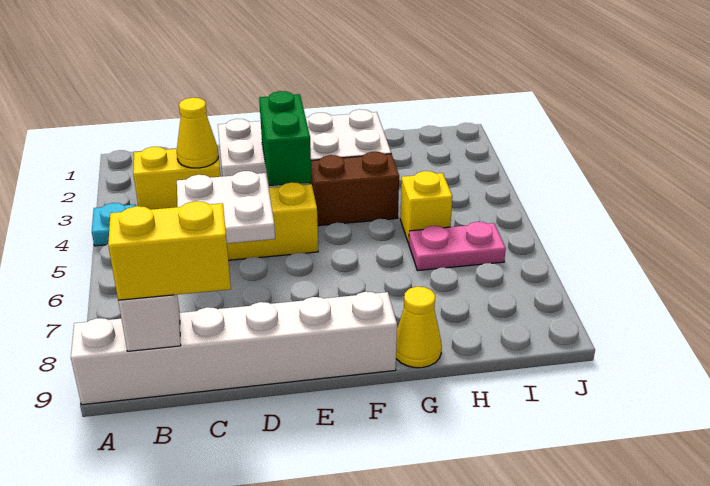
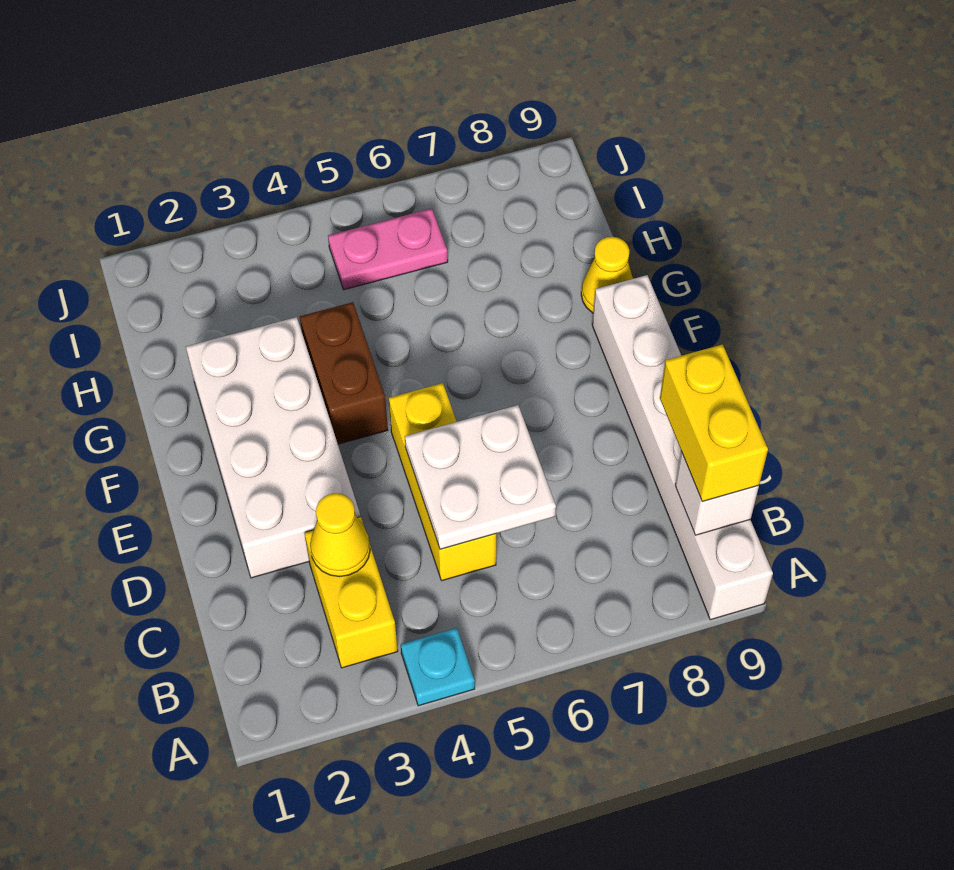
green 1x2 brick [259,91,312,186] -> none
yellow 1x1 brick [400,171,452,243] -> none
pink 1x2 plate [409,222,506,271] -> pink 1x2 plate turned to [328,209,448,290]

